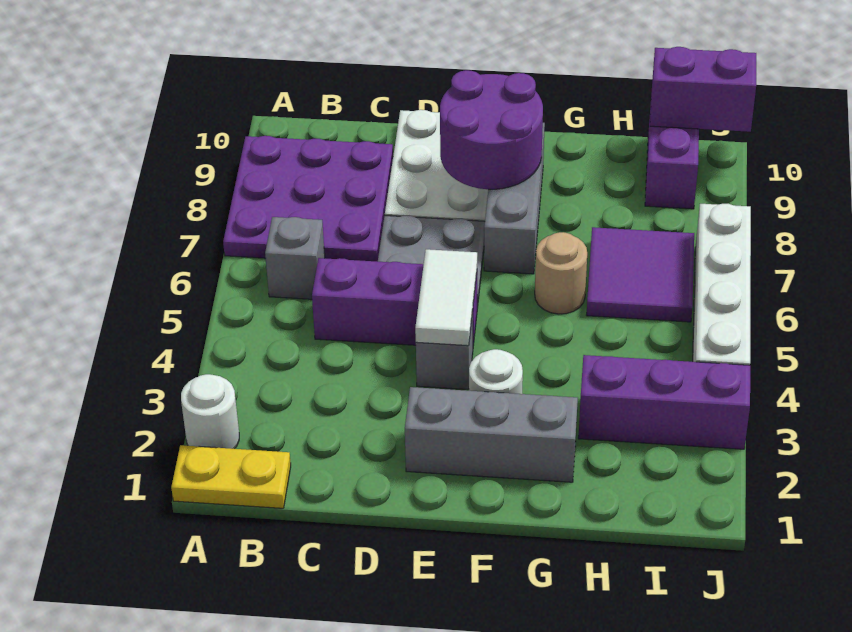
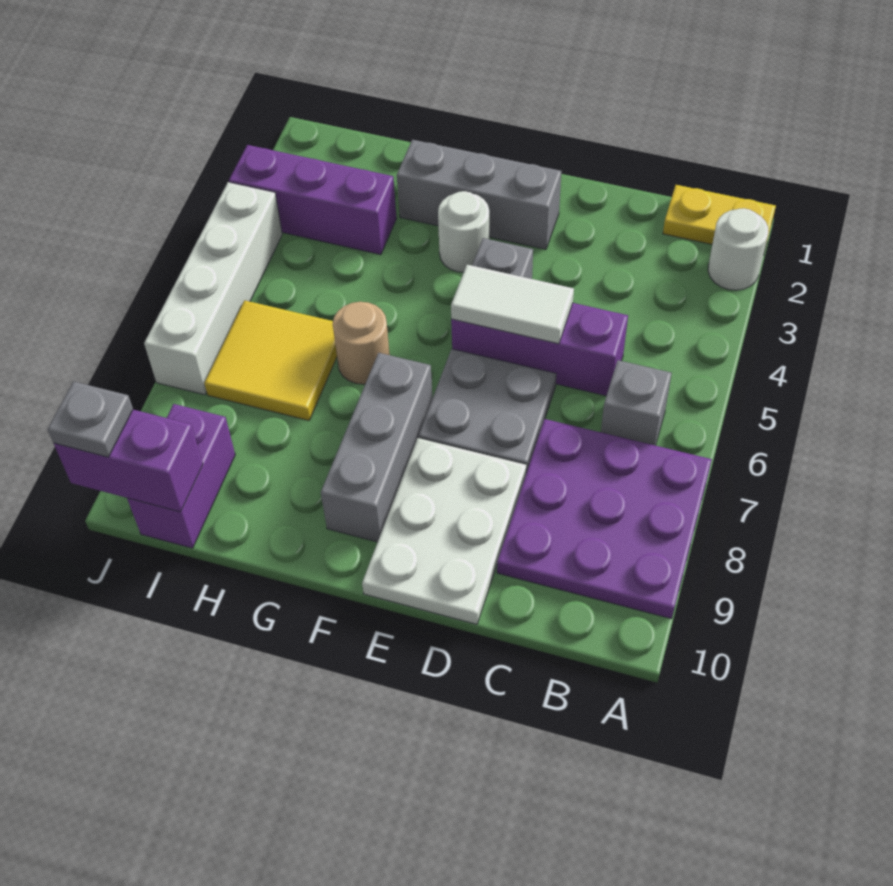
white 1x2 tile [415,249,477,346] -> white 1x2 tile turned to [451,265,574,344]
purple 2x2 round brick [440,70,543,189] -> none
purple 2x2 tile [587,227,694,322] -> yellow 2x2 tile [204,300,337,420]
none -> grey 1x1 plate [48,382,133,457]

